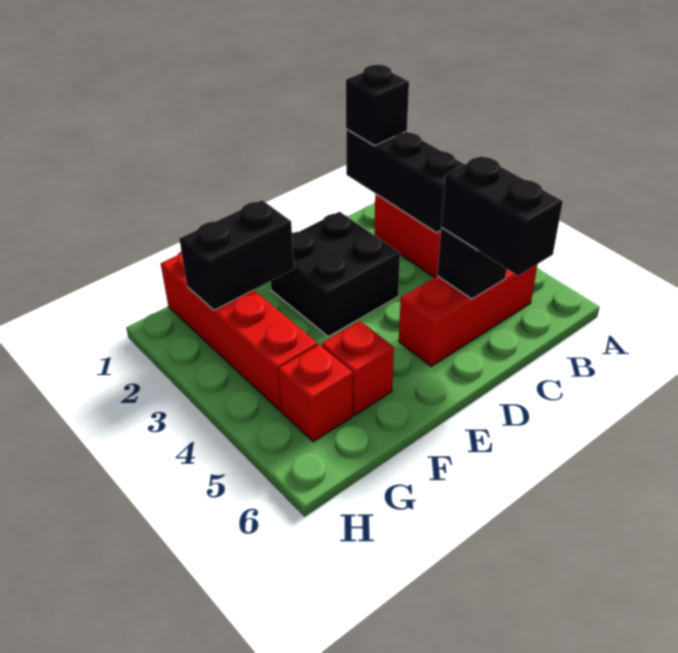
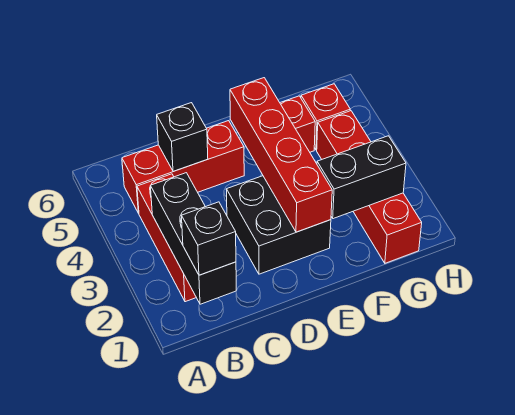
black 1x2 brick [441,156,563,276] -> none
none -> red 1x4 brick [230,78,332,232]

